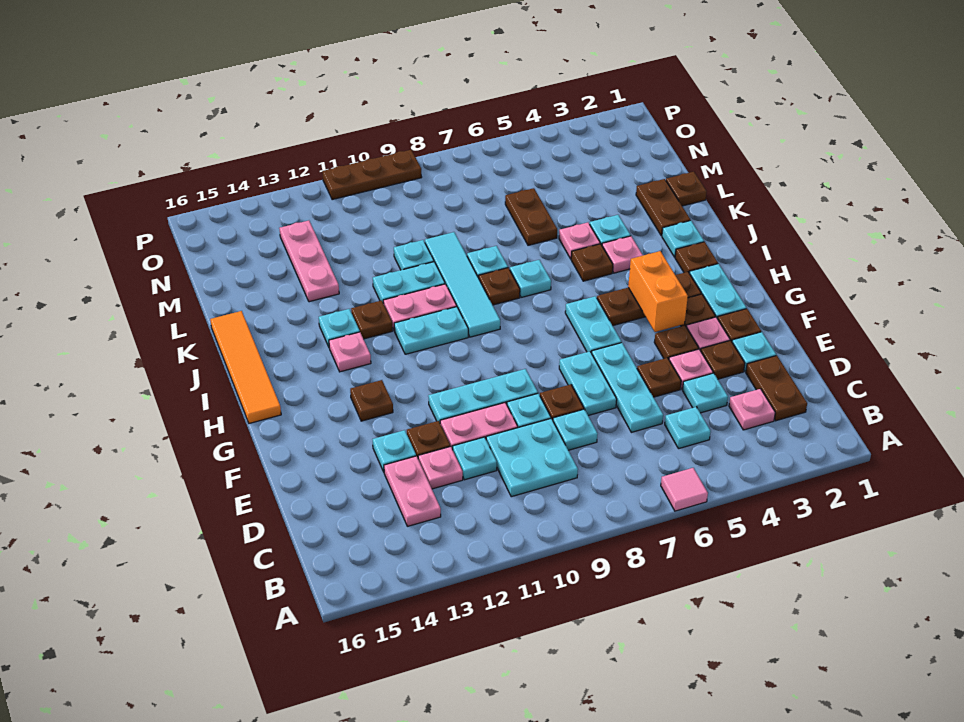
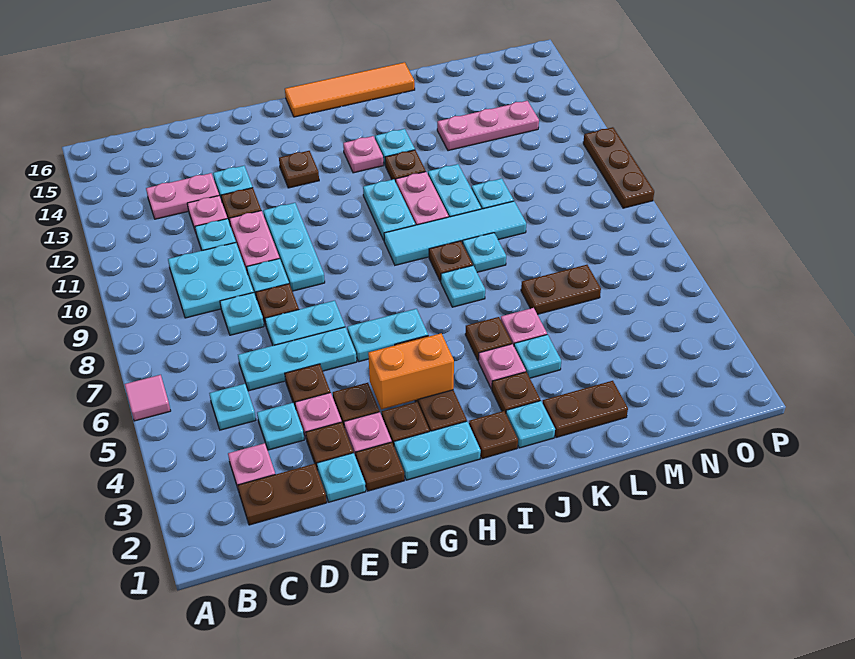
brown 1x1 plate [666,172,707,206] -> brown 1x1 plate moved to [492,372,540,413]

